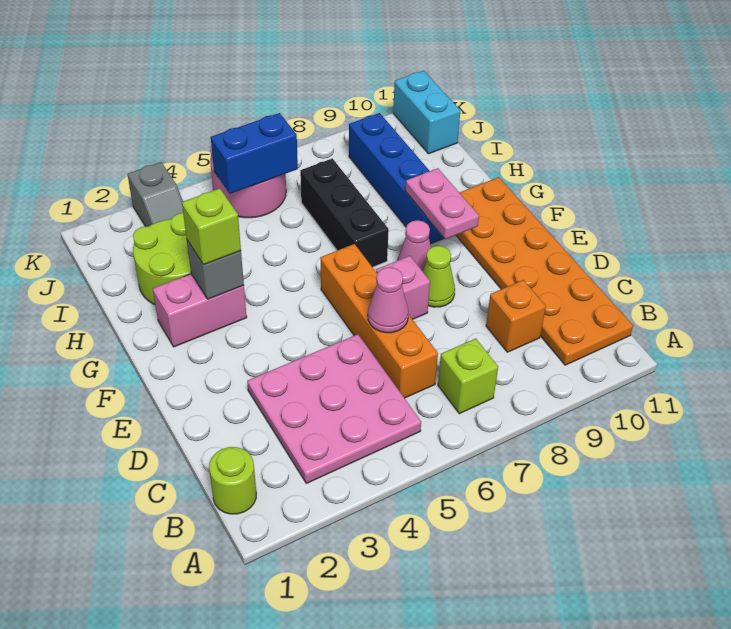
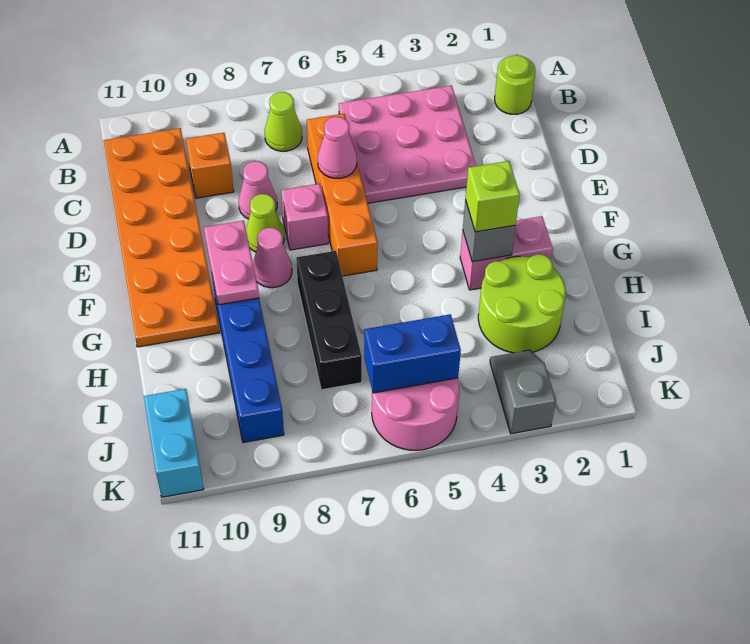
lime 1x1 brick [438,339,498,414] -> lime 1x1 cone [265,92,302,151]
none -> pink 1x1 cone [239,161,277,219]

